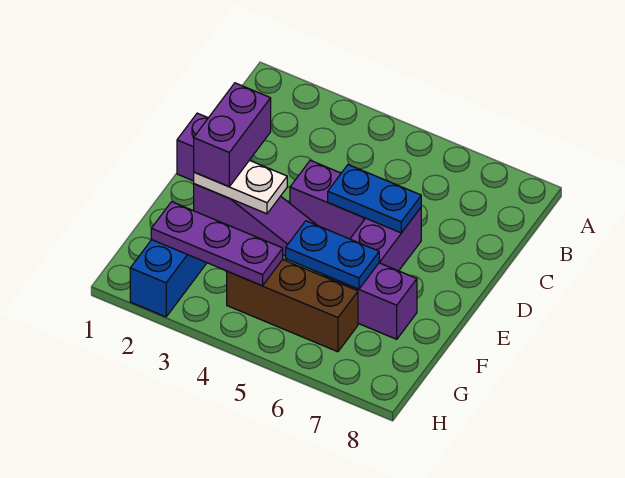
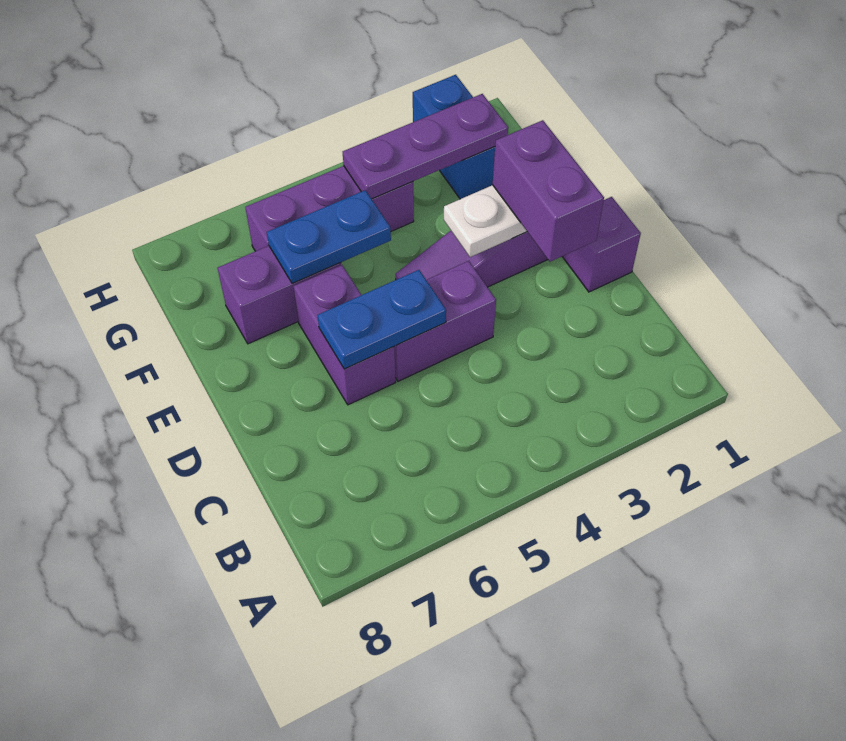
brown 1x3 brick [227,260,358,352] -> purple 1x3 brick [245,166,414,251]

